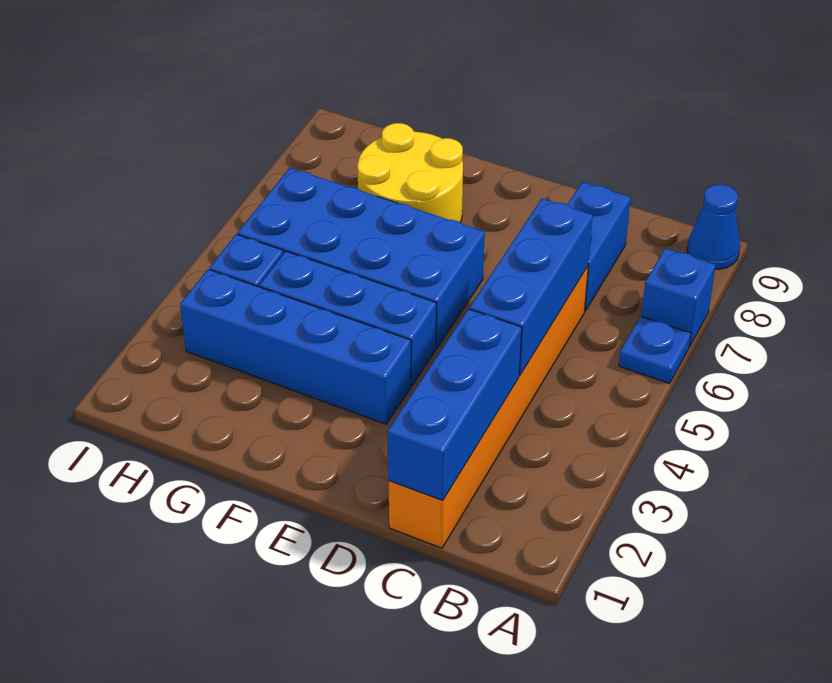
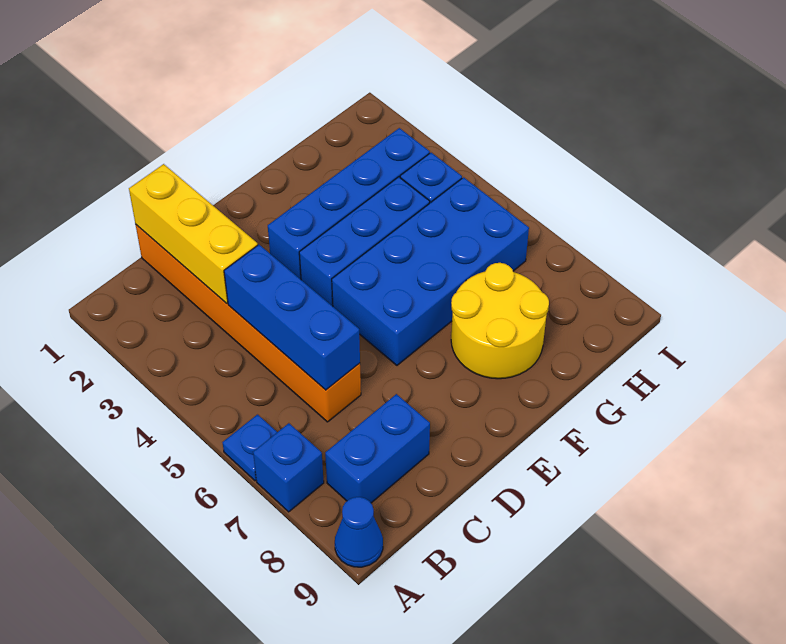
blue 1x3 brick [388,309,522,501] -> yellow 1x3 brick [129,164,258,303]
blue 1x2 brick [567,182,631,311] -> blue 1x2 brick turned to [325,394,430,503]

